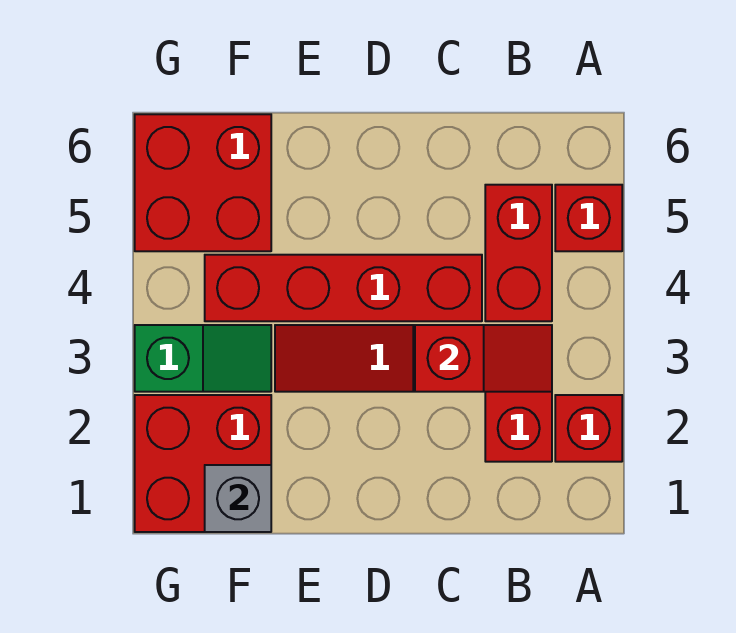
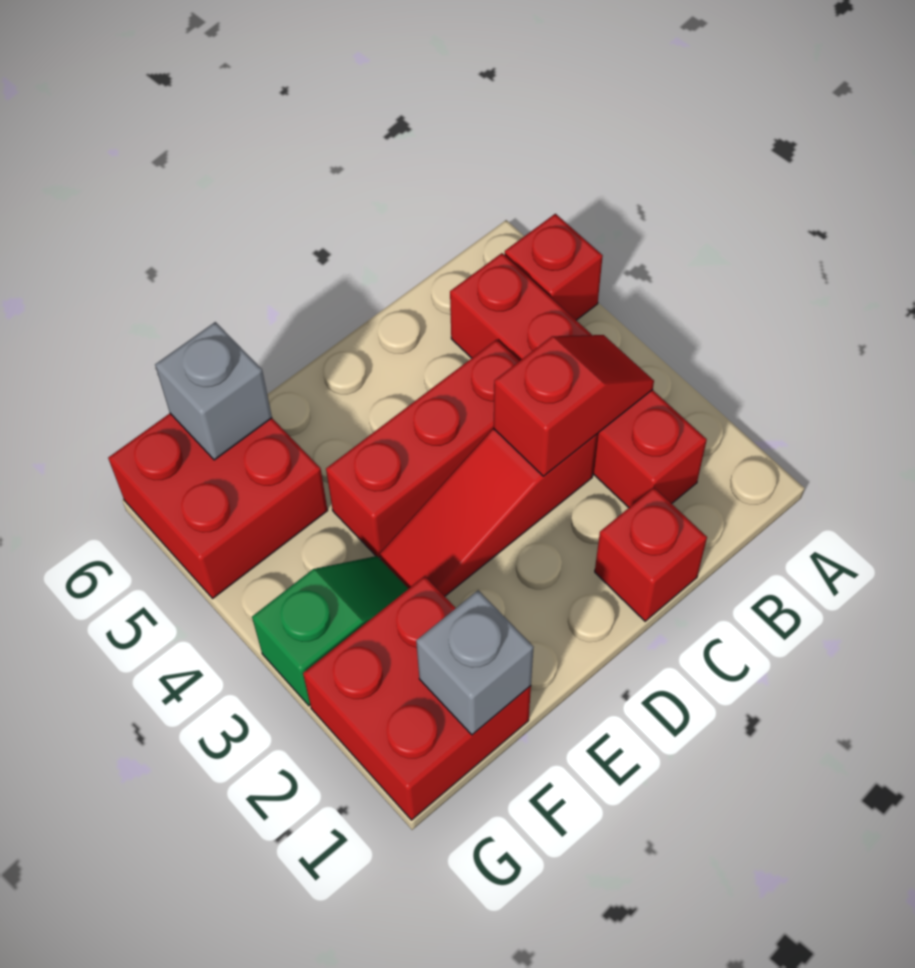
red 1x1 brick [555,395,622,462] -> red 1x1 brick moved to [595,488,707,621]
red 1x4 brick [205,255,482,321] -> red 1x3 brick [326,340,519,558]
none -> grey 1x1 brick [155,322,272,460]

